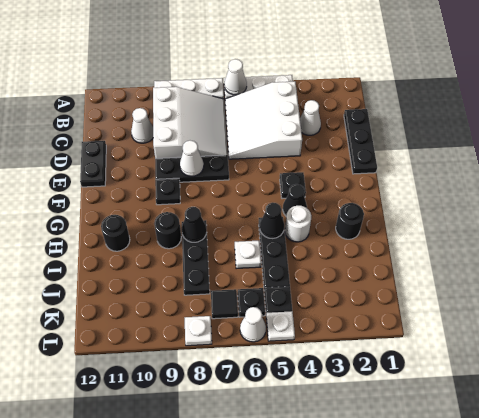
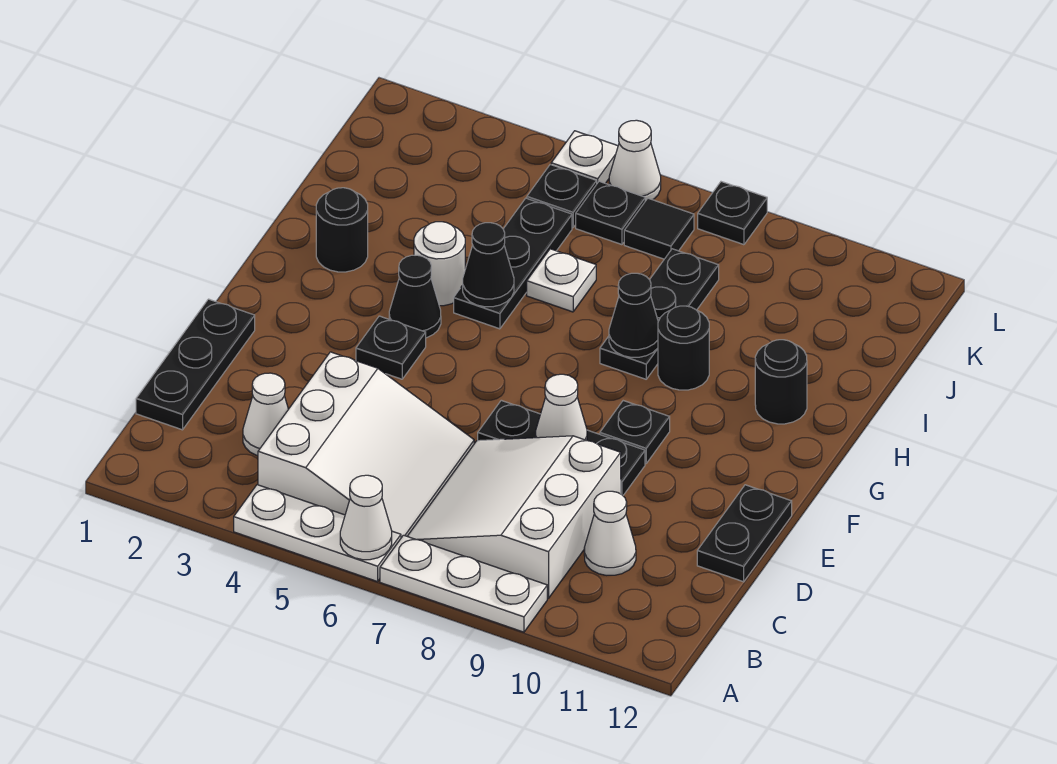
white 1x1 plate [185,316,212,346] -> black 1x1 plate [698,182,767,245]

